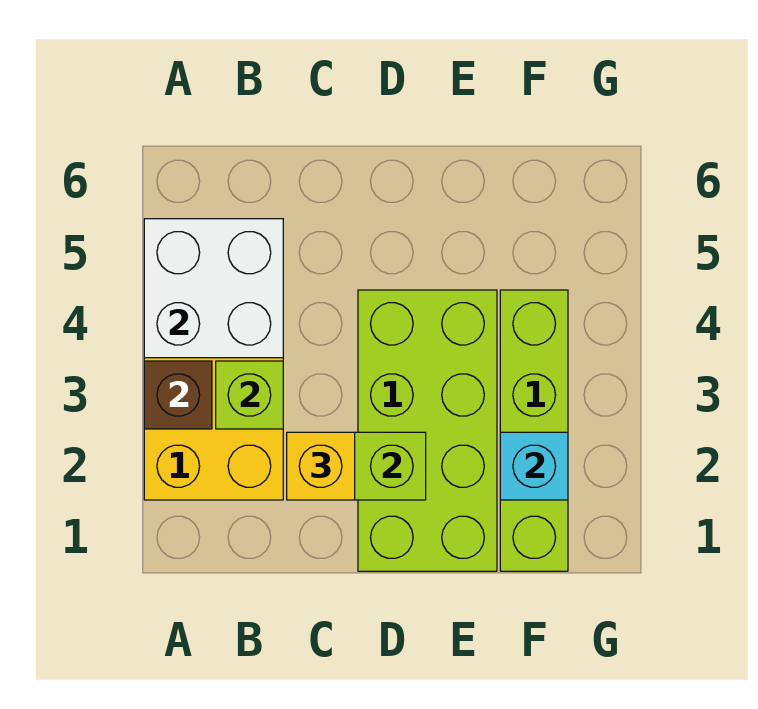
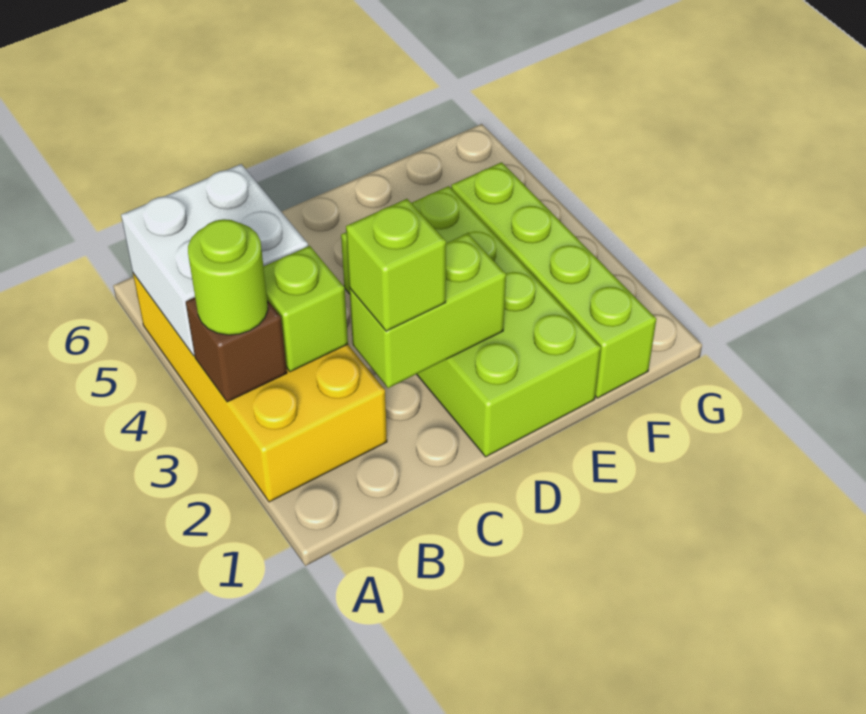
none -> lime 1x1 round brick [188,219,268,335]
yellow 1x1 brick [287,432,355,500] -> lime 1x1 brick [346,199,446,331]
cyan 1x1 brick [500,432,568,500] -> none

